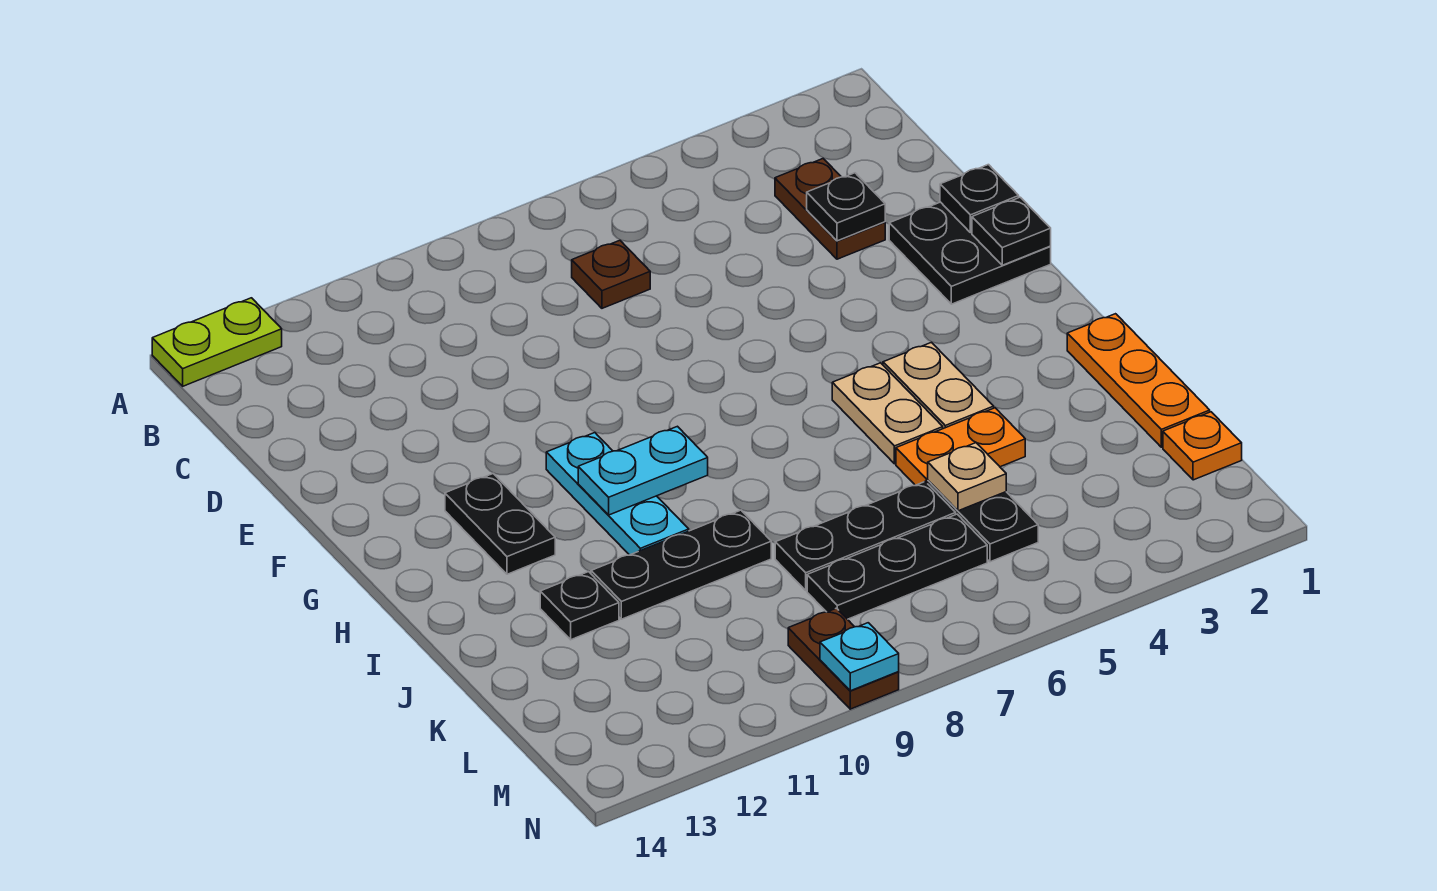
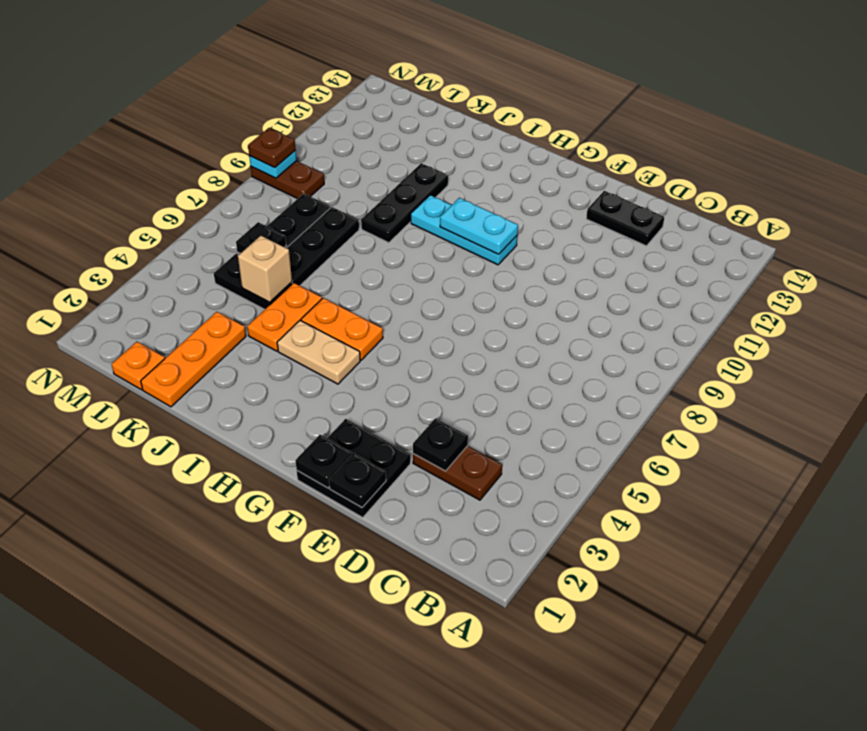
lime 1x2 plate [152,298,282,386] -> none
brown 1x1 plate [572,240,650,308] -> brown 1x1 plate moved to [248,128,296,168]
black 1x2 plate [445,474,555,574] -> black 1x2 plate moved to [586,191,664,246]
tan 1x2 plate [832,363,943,464] -> orange 1x2 plate [301,298,383,360]
cyan 1x2 plate [578,426,708,515] -> cyan 1x2 plate turned to [440,198,518,254]
orange 1x3 plate [1067,314,1210,447] -> orange 1x3 plate turned to [141,312,246,407]
black 1x1 plate [540,572,619,640] -> black 1x1 plate moved to [236,222,286,253]
tan 1x1 plate [928,443,1006,511] -> tan 1x1 brick [238,236,292,302]

